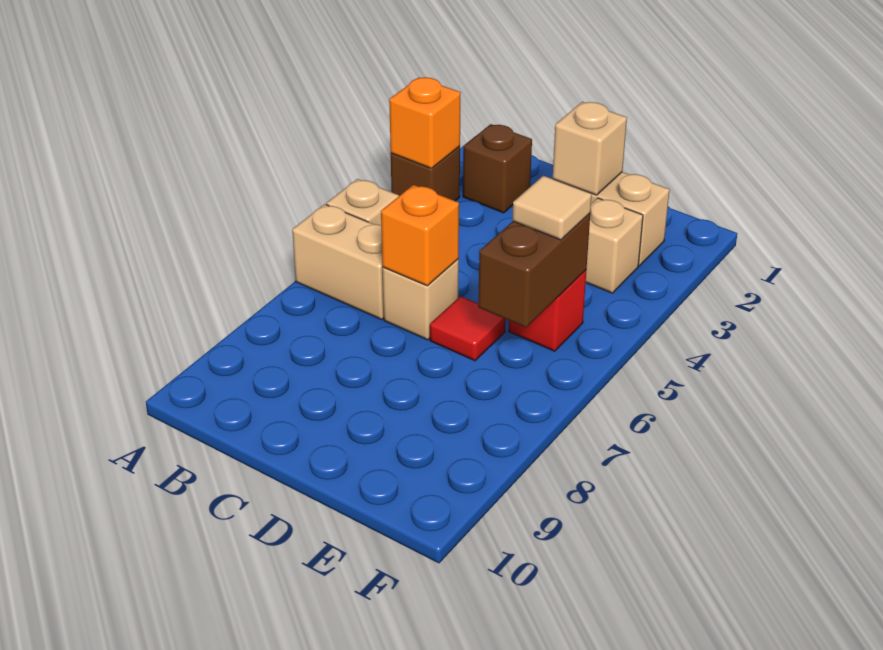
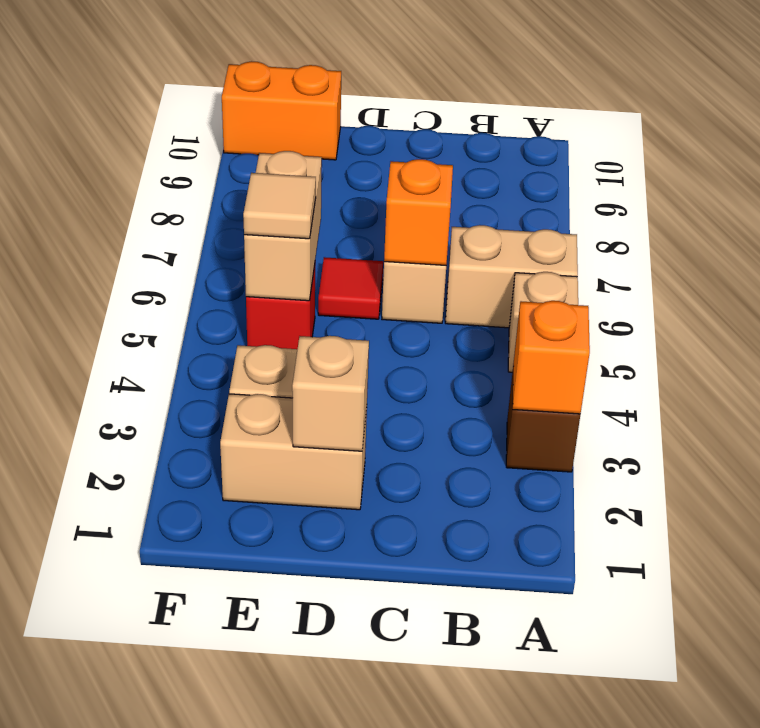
brown 1x1 brick [463,124,532,213] -> none
brown 1x2 brick [478,213,590,328] -> tan 1x2 brick [244,151,322,301]
none -> orange 1x2 brick [222,61,341,160]

